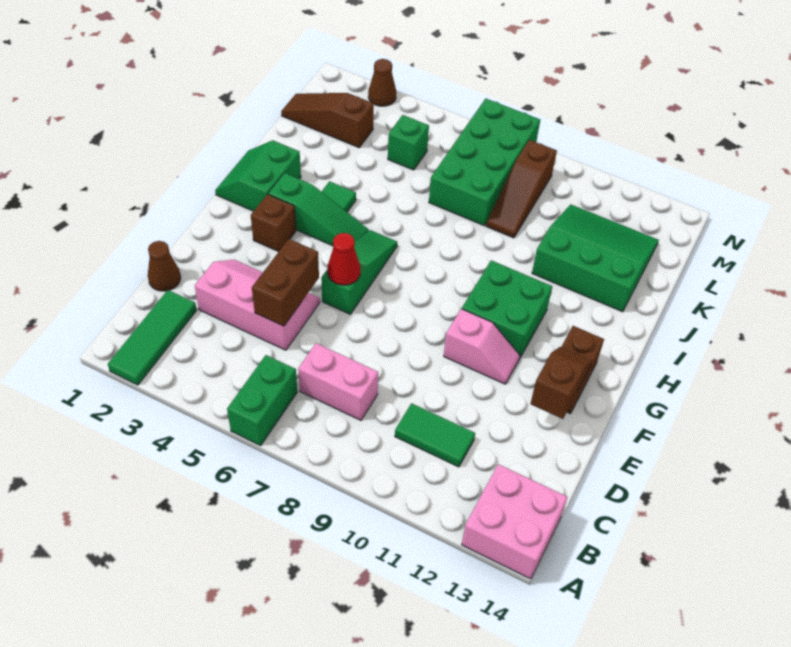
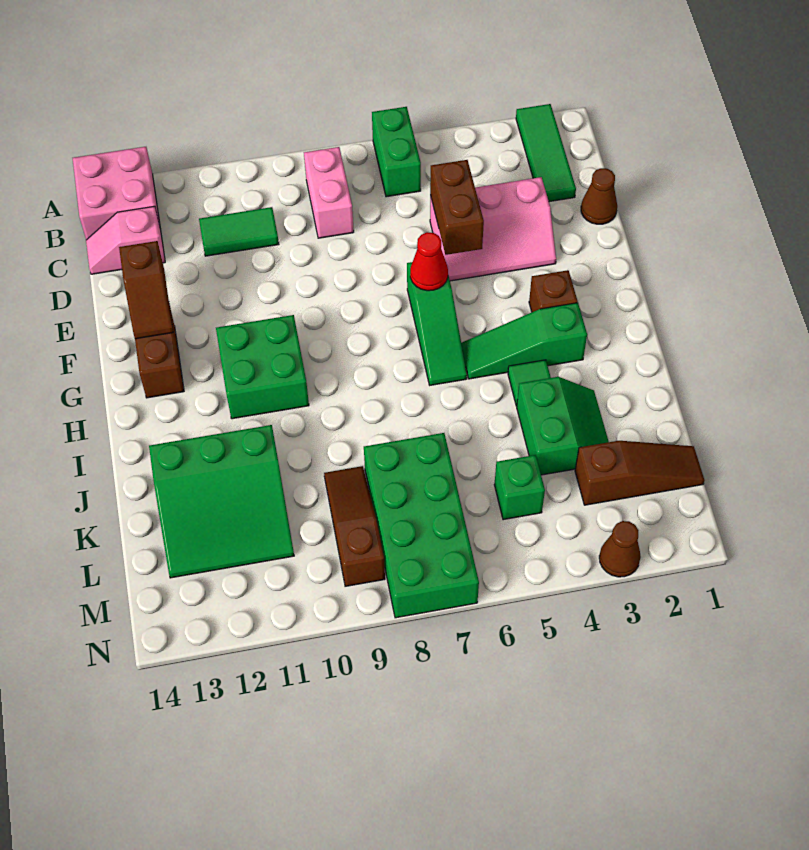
pink 1x2 brick [298,343,378,420] -> pink 1x2 brick turned to [304,147,354,238]
pink 1x2 slope [444,309,520,384] -> pink 1x2 slope moved to [86,206,165,274]
green 2x2 slope [215,140,301,211] -> green 2x2 slope moved to [517,377,609,475]

